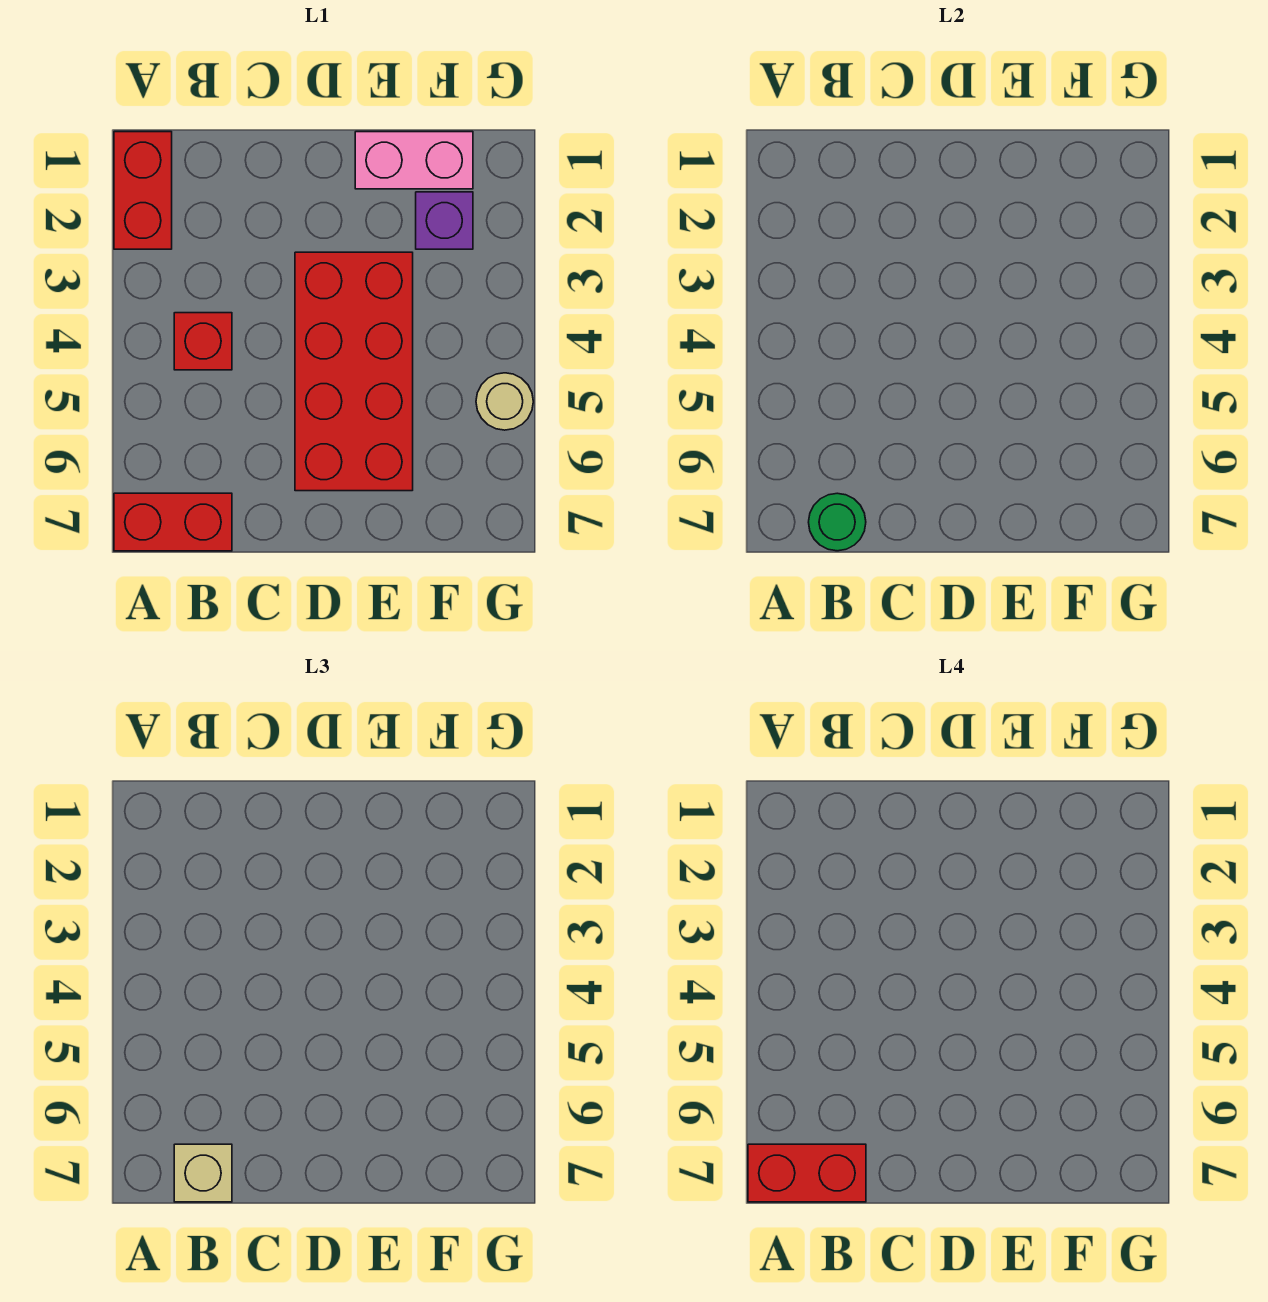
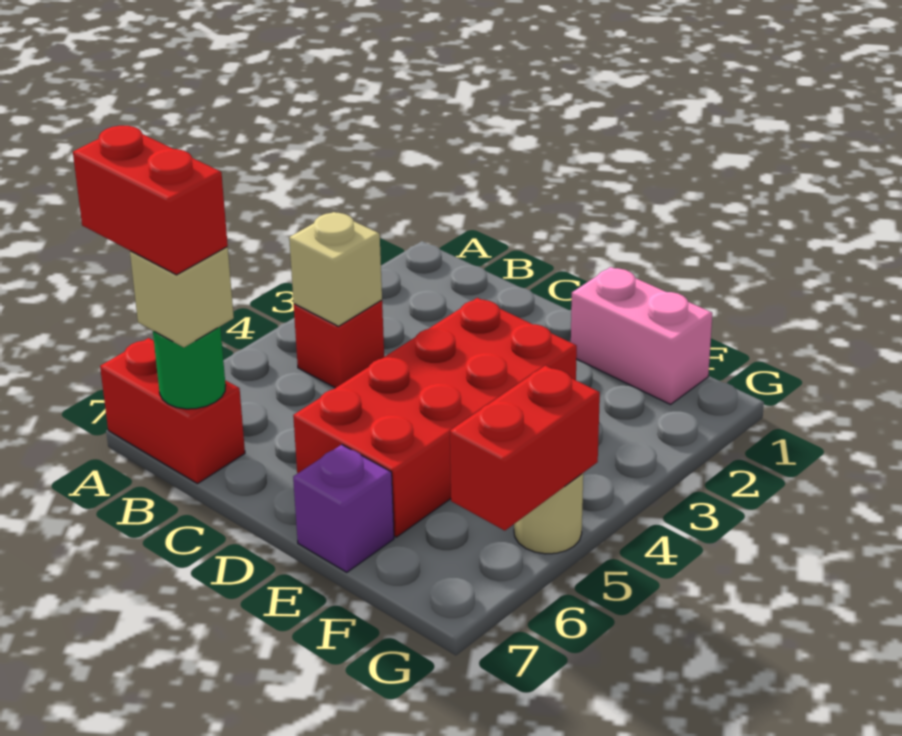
red 1x2 brick [114,132,172,249] -> red 1x2 brick moved to [450,365,600,531]
none -> tan 1x1 brick [289,212,382,326]
purple 1x1 brick [416,192,473,249] -> purple 1x1 brick moved to [293,445,394,572]

